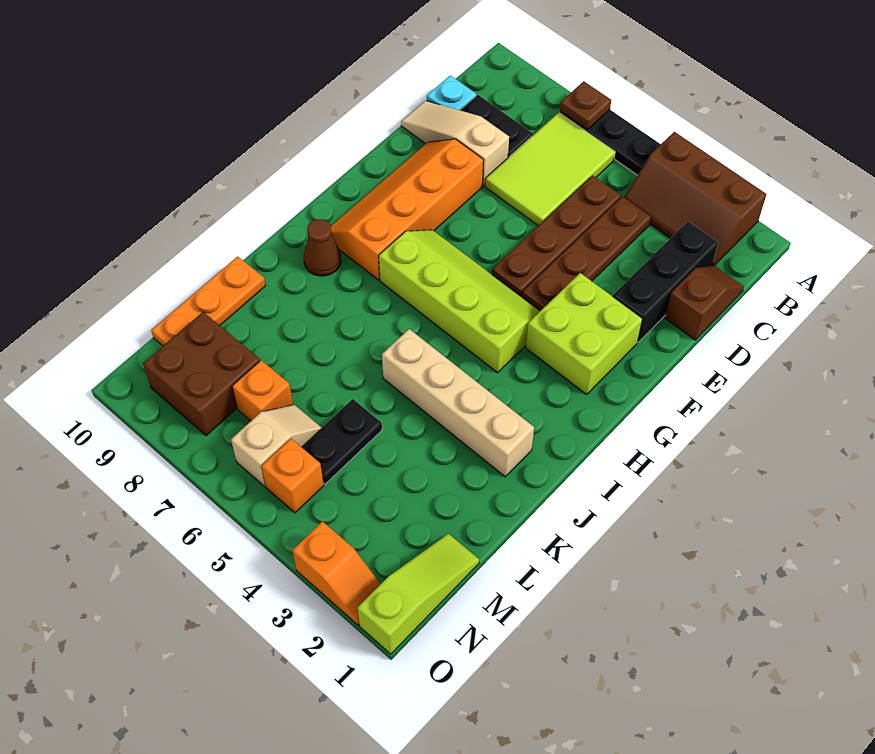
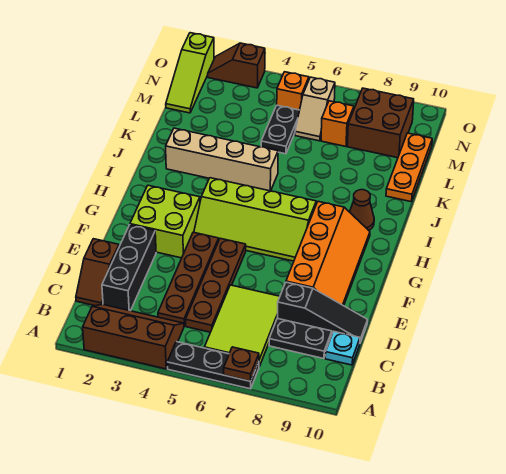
tan 1x3 slope [401,101,509,186] -> black 1x3 slope [278,282,368,343]
orange 1x2 slope [292,521,380,625] -> brown 1x2 slope [208,43,265,88]

